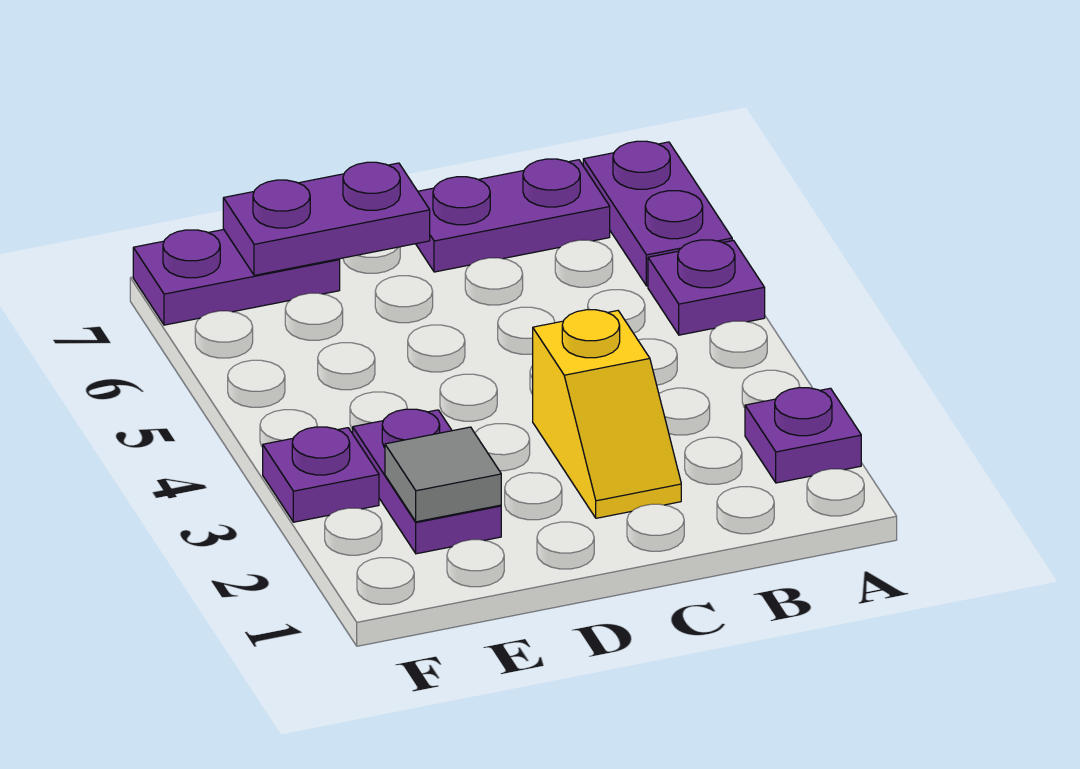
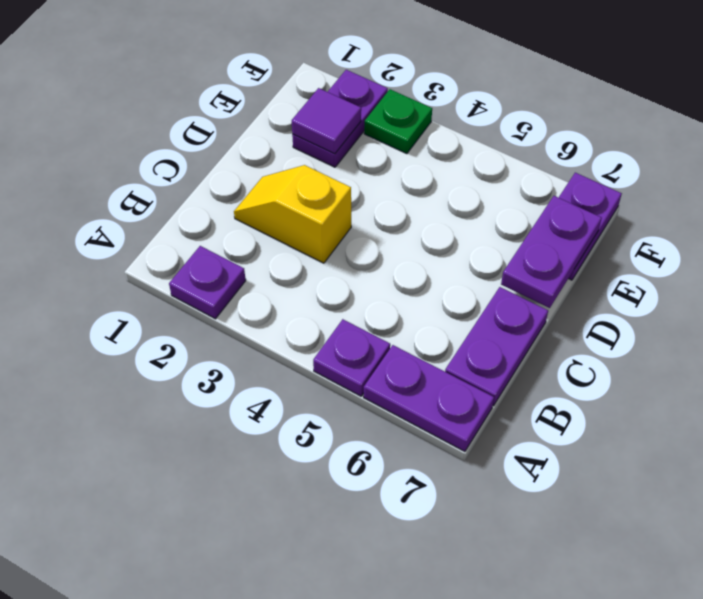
purple 1x2 plate [353,409,501,554] -> purple 1x2 plate turned to [292,70,388,167]
grey 1x1 tile [385,427,501,522] -> purple 1x1 tile [292,88,361,154]
purple 1x1 plate [263,427,379,522] -> green 1x1 plate [364,89,432,154]

